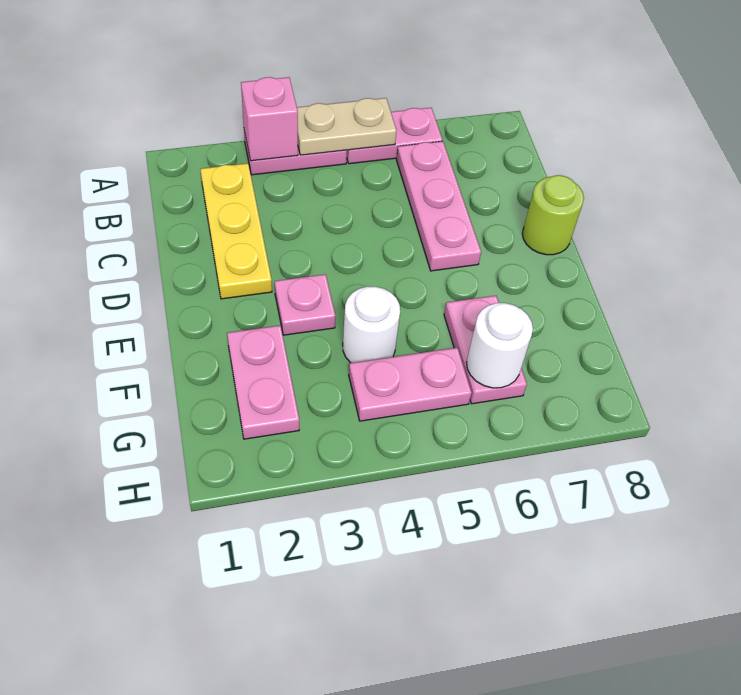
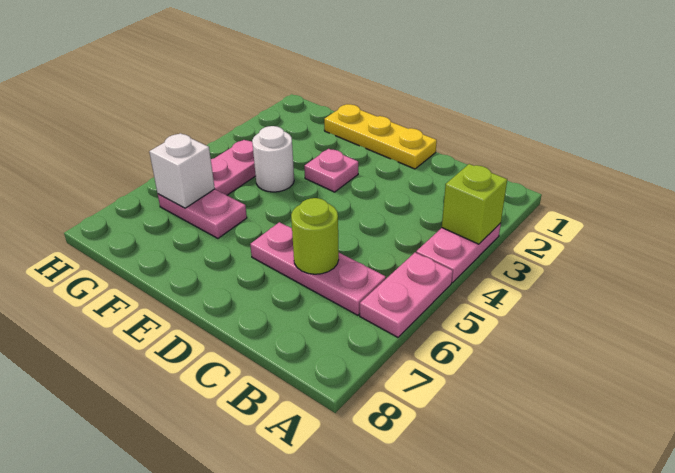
pink 1x1 brick [241,77,298,161] -> lime 1x1 brick [442,164,507,244]
tan 1x2 plate [297,98,396,155] -> none
yellow 1x3 plate [200,163,272,299] -> yellow 1x3 plate moved to [324,104,437,169]
lime 1x1 round brick [522,175,584,255] -> lime 1x1 round brick moved to [291,198,339,274]
pink 1x2 plate [227,326,299,439] -> none
white 1x1 round brick [467,303,533,388] -> white 1x1 brick [149,133,215,208]

